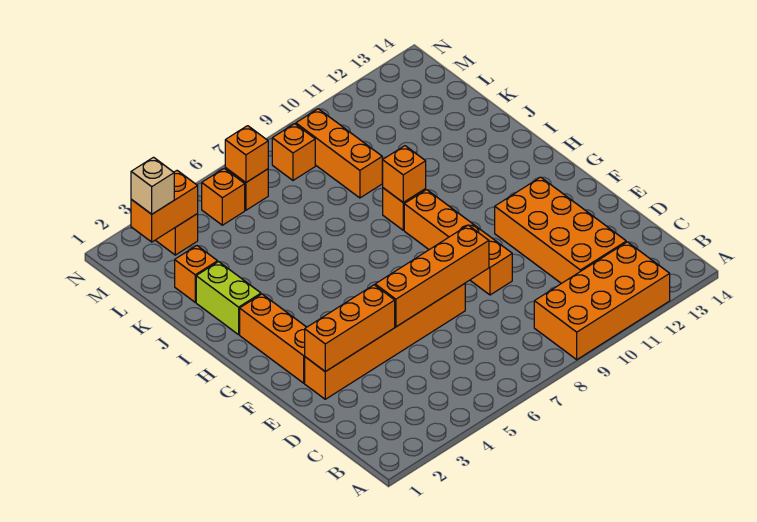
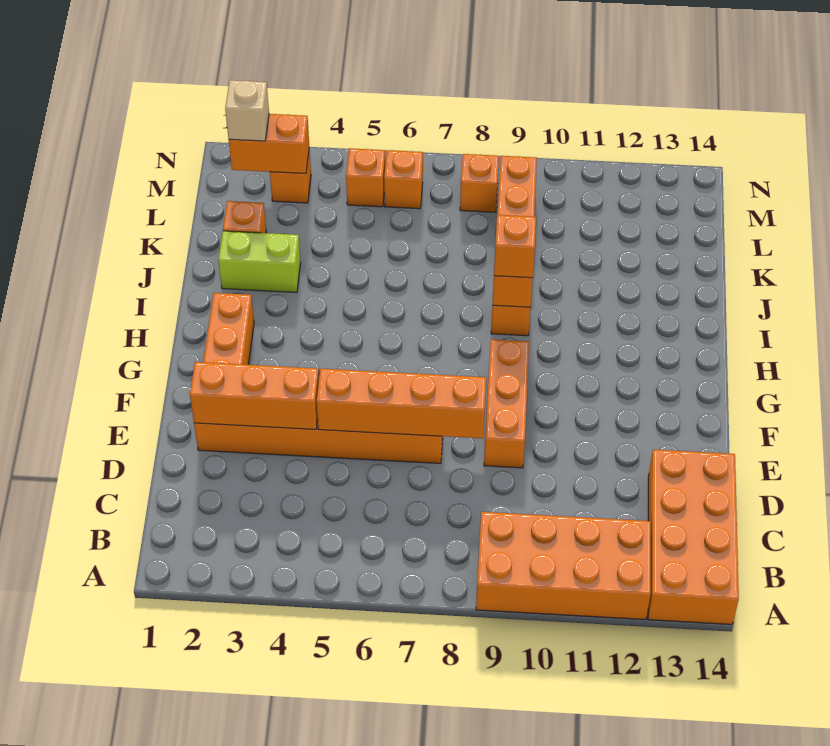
orange 2x4 brick [495,177,626,284] -> orange 2x4 brick moved to [648,450,739,624]
orange 1x4 brick [404,190,512,295] -> orange 1x3 brick [484,339,529,468]
lime 1x2 brick [196,262,261,335] -> lime 1x2 brick turned to [218,231,301,292]
orange 1x1 brick [225,126,268,182] -> orange 1x1 brick moved to [494,215,536,278]

